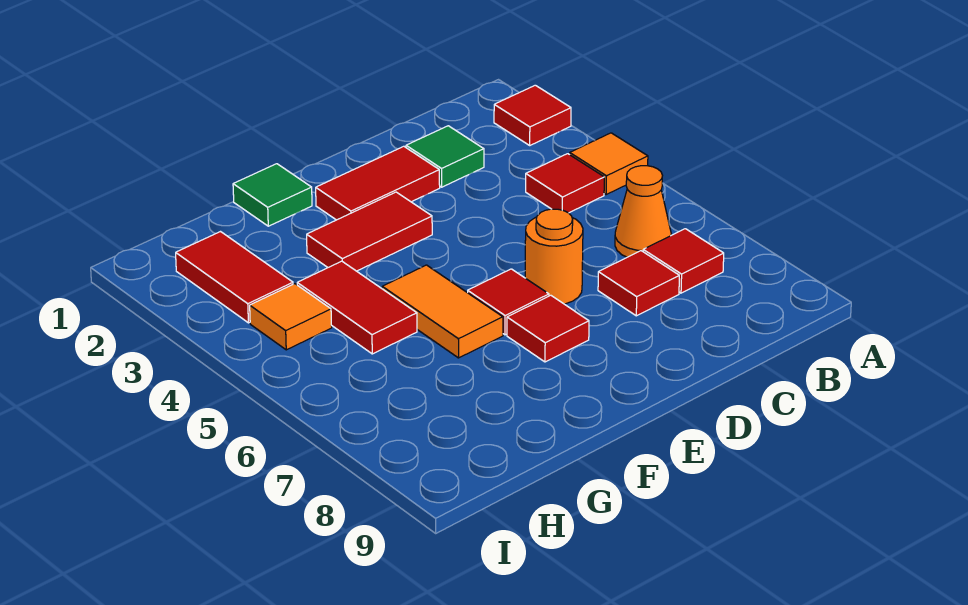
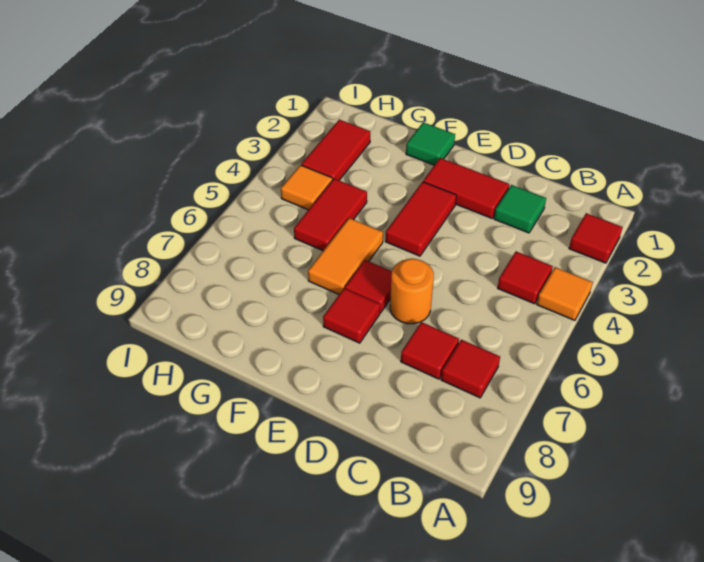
orange 1x1 cone [615,166,671,257] -> none
red 1x2 tile [307,192,432,271] -> red 1x2 tile turned to [385,182,456,256]

